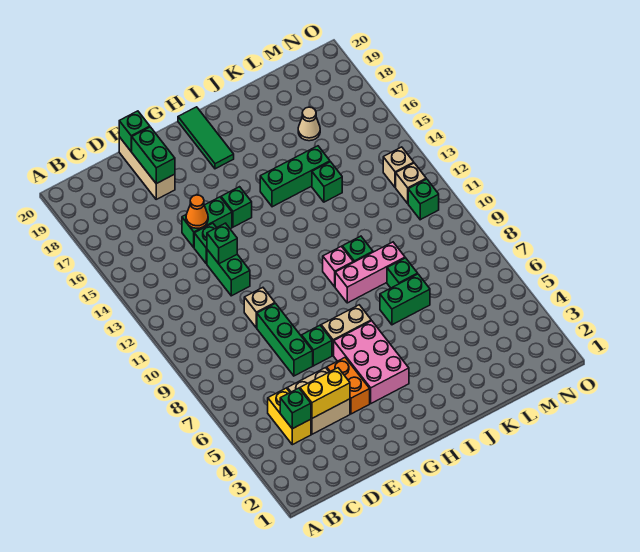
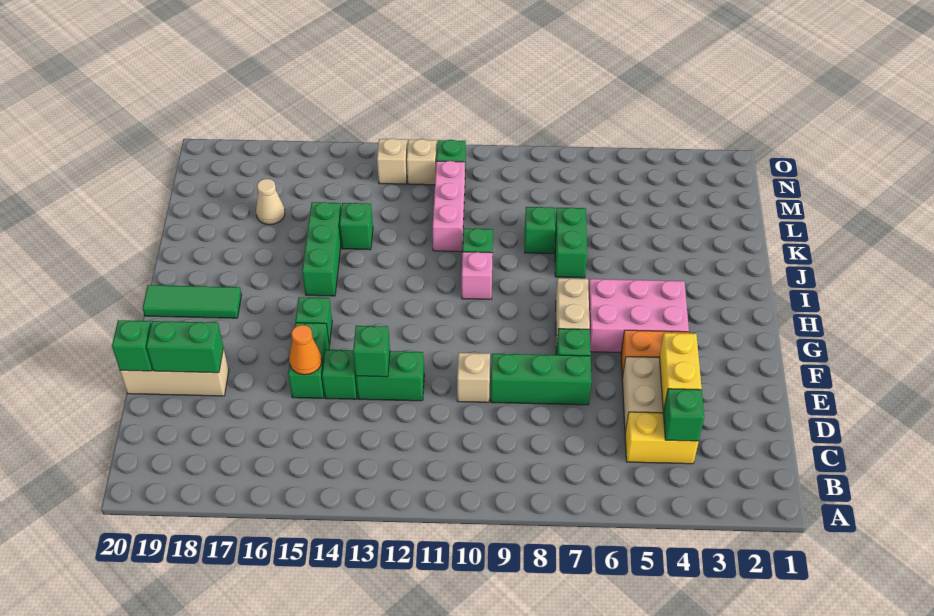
pink 1x3 brick [335,242,405,303] -> pink 1x3 brick moved to [433,161,465,252]

